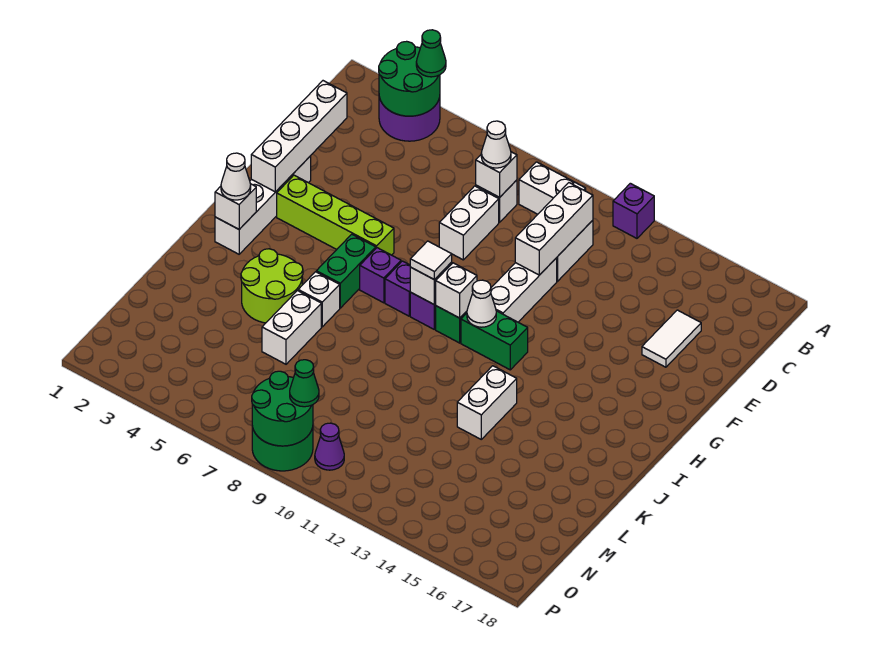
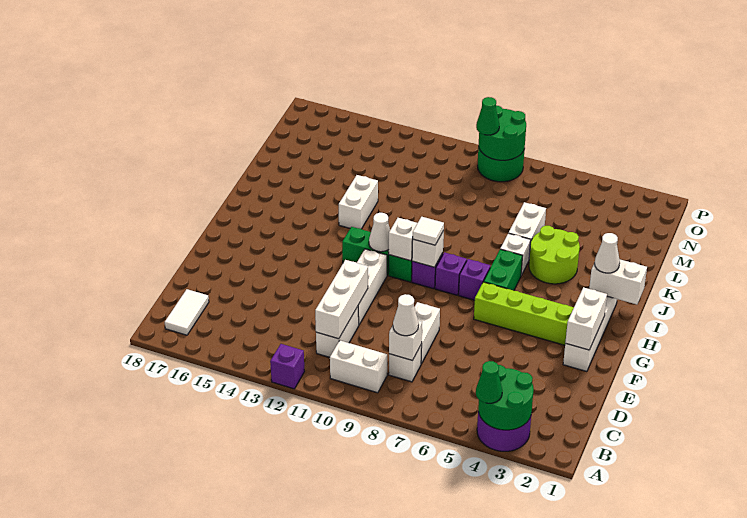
white 1x4 brick [251,81,347,192] -> white 1x2 brick [565,287,607,350]
white 1x2 tile [642,310,701,367] -> white 1x2 tile moved to [165,289,209,335]
white 1x1 brick [215,184,256,229] -> white 1x2 brick [589,260,647,304]
purple 1x1 cone [315,423,344,470] -> none

